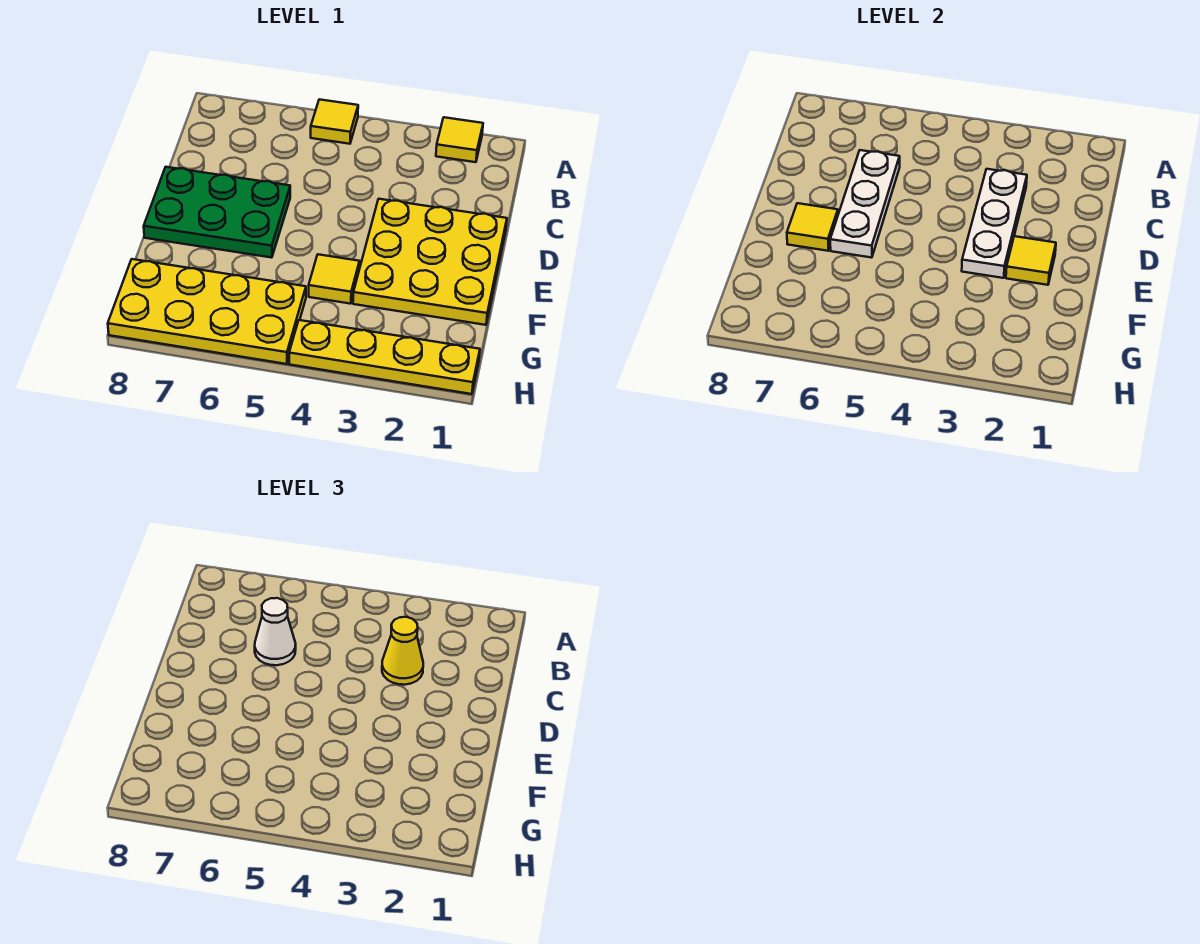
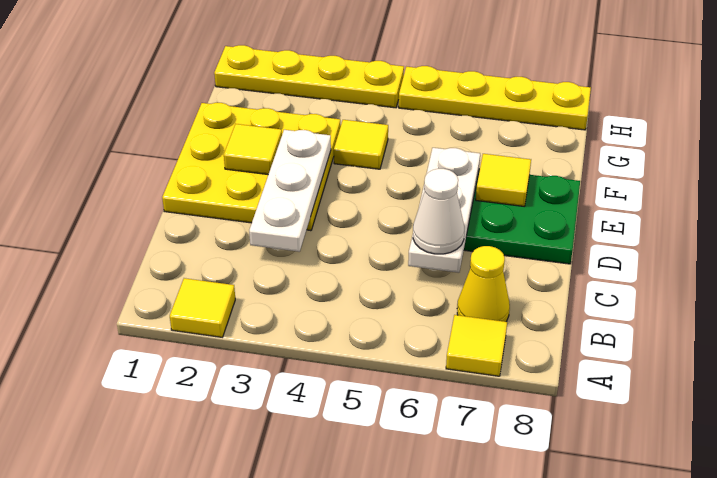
yellow 1x1 tile [311,99,358,144] -> yellow 1x1 tile moved to [446,315,507,376]
yellow 1x1 cone [382,617,423,685] -> yellow 1x1 cone moved to [457,246,510,322]
yellow 2x4 plate [108,259,306,364] -> yellow 1x4 plate [399,66,591,130]

